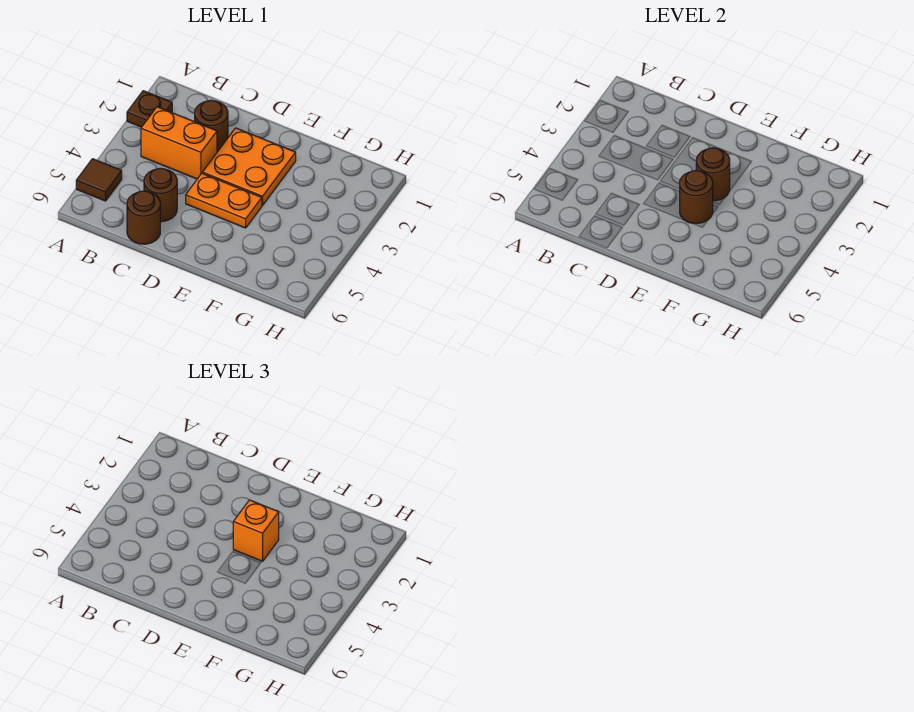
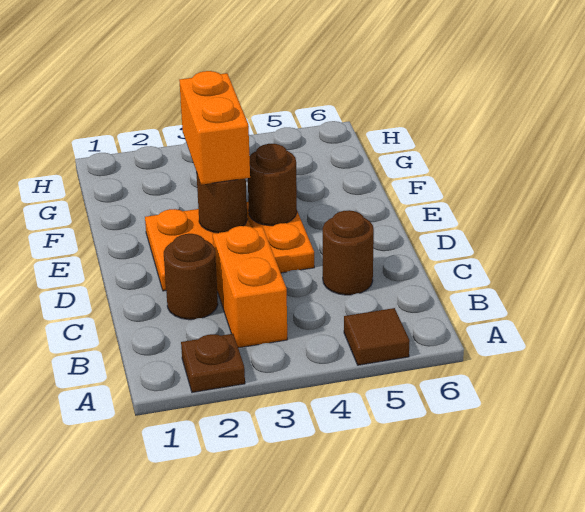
brown 1x1 round brick [127,191,160,244] -> none
orange 1x1 brick [233,500,279,561] -> orange 1x2 brick [179,71,250,185]

